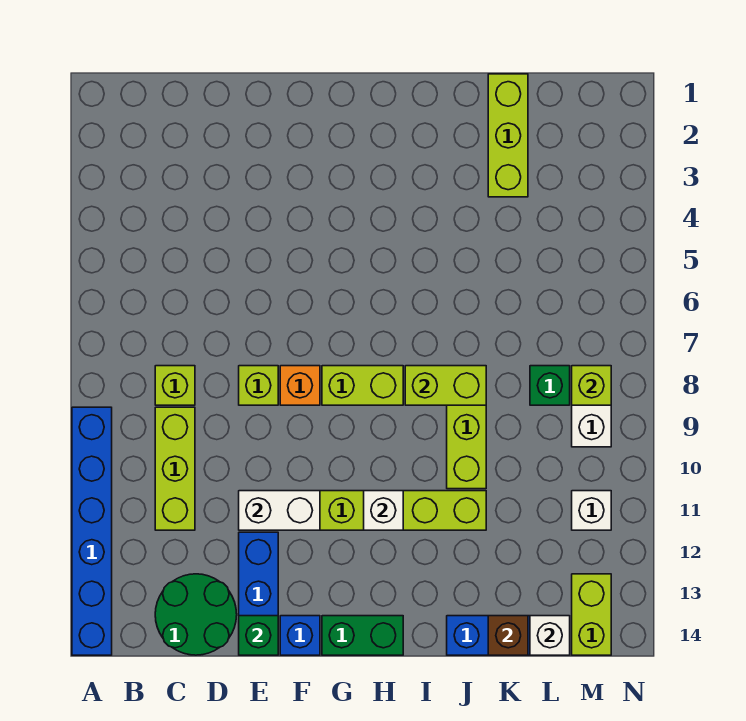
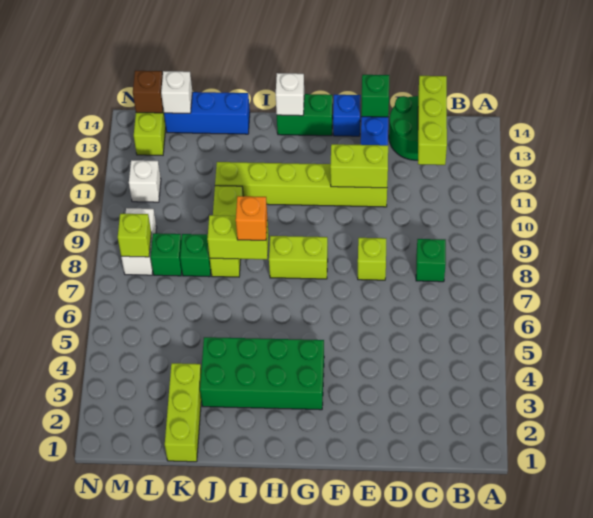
blue 1x6 brick [72,407,112,655] -> none
lime 1x1 brick [155,366,195,405] -> green 1x1 brick [416,239,446,282]
lime 1x3 brick [155,407,195,530] -> lime 1x3 brick moved to [418,76,447,165]
white 1x2 brick [239,491,320,530] -> lime 1x2 brick [330,144,388,188]
orange 1x1 brick [280,366,320,405] -> orange 1x1 brick moved to [236,196,267,240]
none -> green 2x4 brick [200,337,324,410]
white 1x1 brick [364,491,403,530] -> white 1x1 brick moved to [276,73,304,116]
none -> green 1x1 brick [180,234,211,277]
brown 1x1 brick [488,616,528,655] -> brown 1x1 brick moved to [133,71,163,113]

